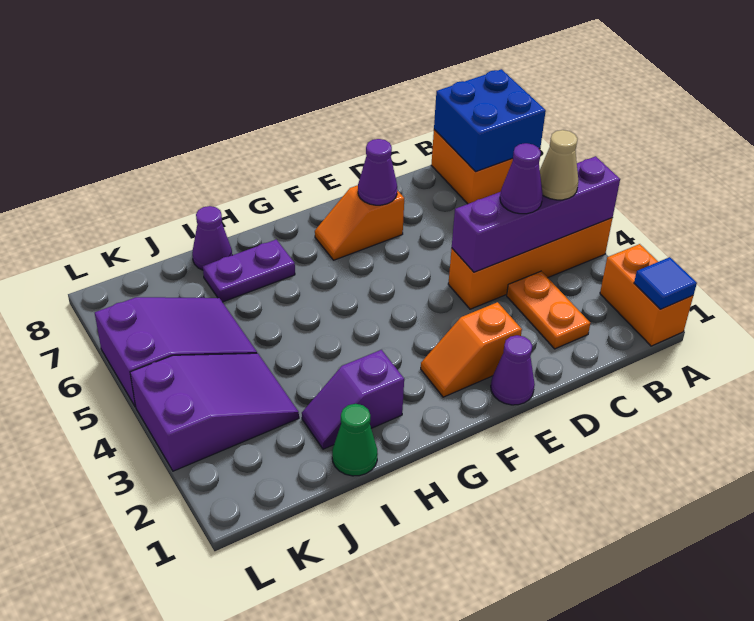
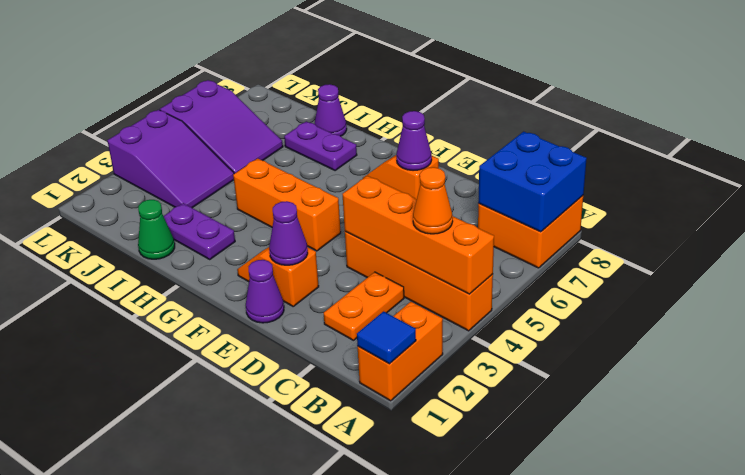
purple 1x4 brick [452,156,620,272] -> orange 1x4 brick [343,176,494,294]
tan 1x1 cone [540,130,579,200] -> orange 1x1 cone [413,167,453,234]
purple 1x1 cone [500,143,543,214] -> purple 1x1 cone moved to [269,201,308,265]
none -> orange 1x3 brick [233,158,341,251]
purple 1x2 slope [302,350,404,449] -> purple 1x2 plate [164,203,235,259]

